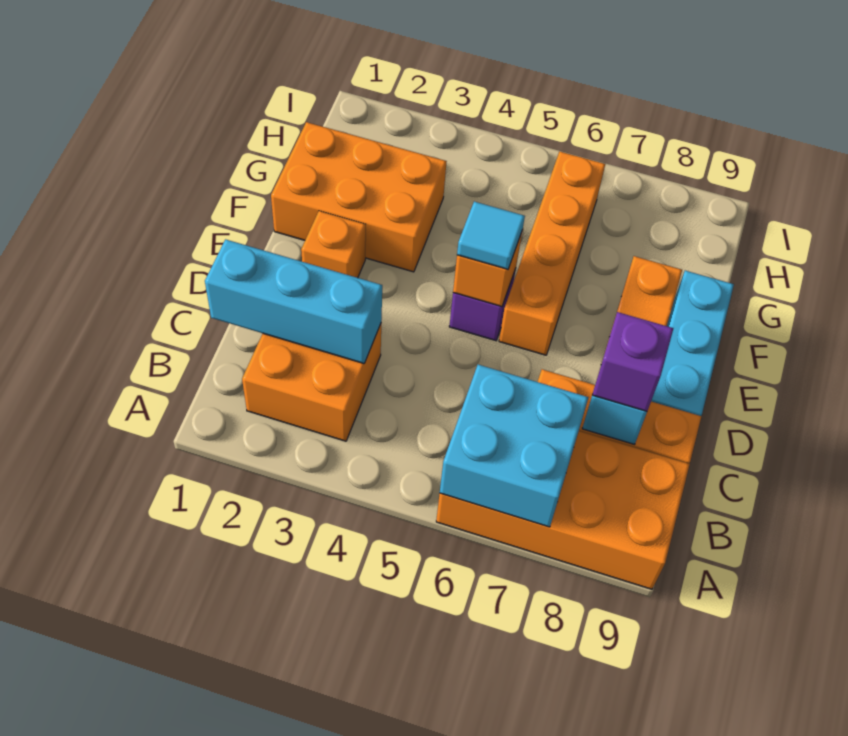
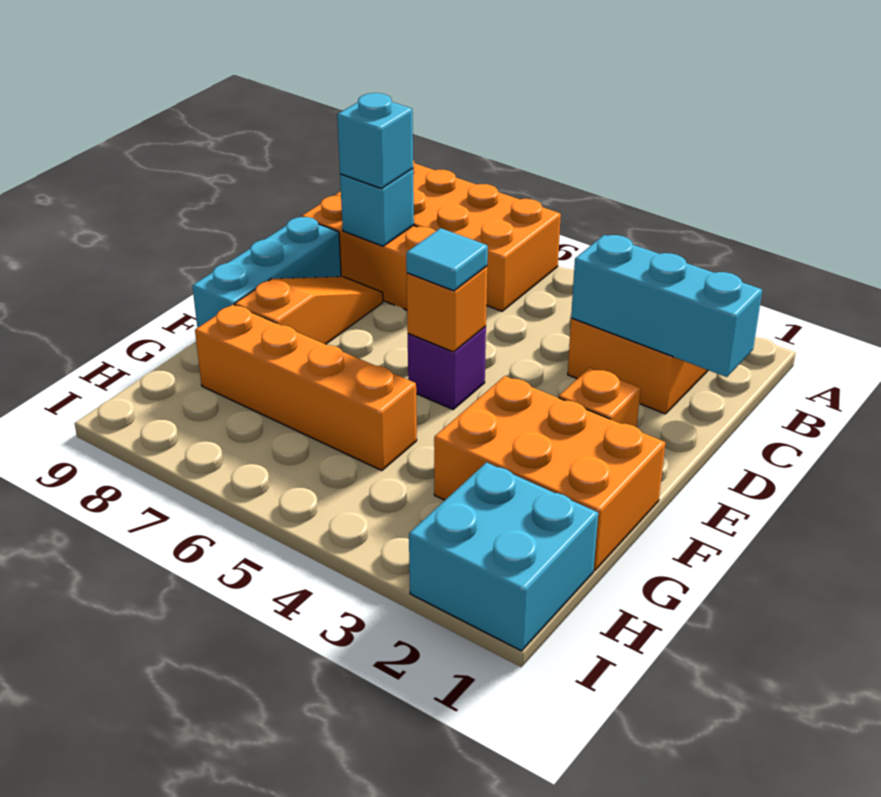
cyan 2x2 brick [440,365,589,527] -> cyan 2x2 brick moved to [409,462,598,651]
purple 1x1 brick [592,312,673,411] -> cyan 1x1 brick [337,93,413,189]
orange 1x4 brick [499,152,605,355] -> orange 1x4 brick turned to [195,305,417,471]

